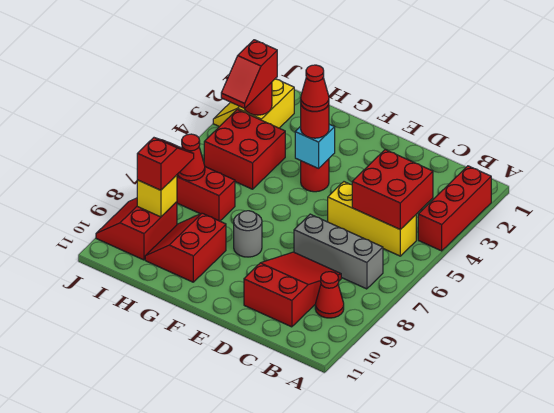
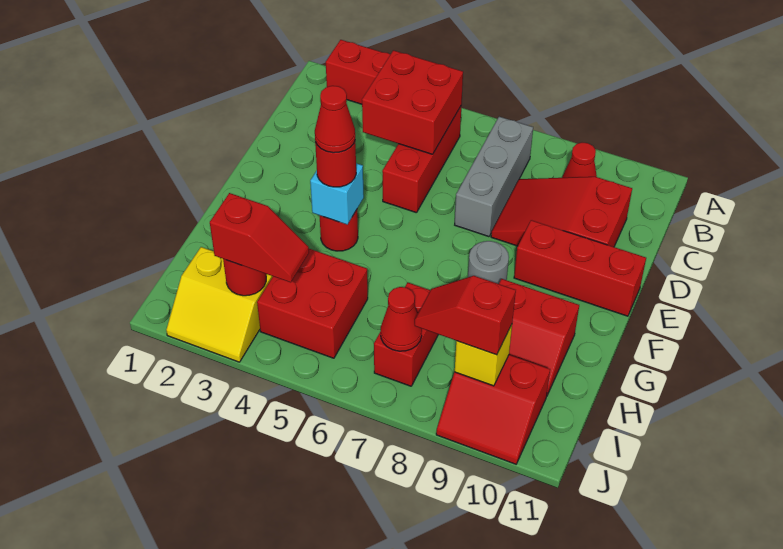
yellow 1x3 brick [328,182,416,256] -> red 1x3 brick [382,106,461,213]
none -> red 1x3 brick [514,220,646,316]

